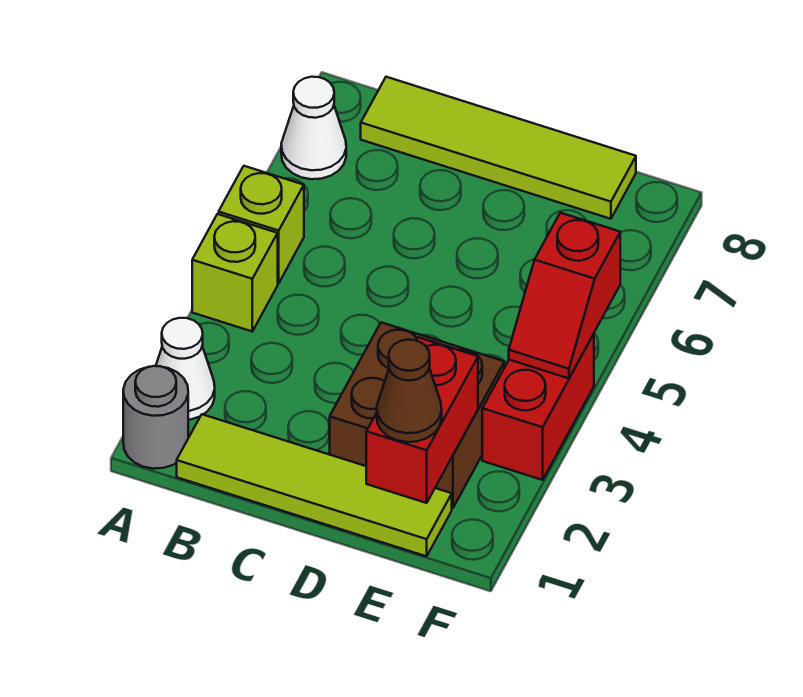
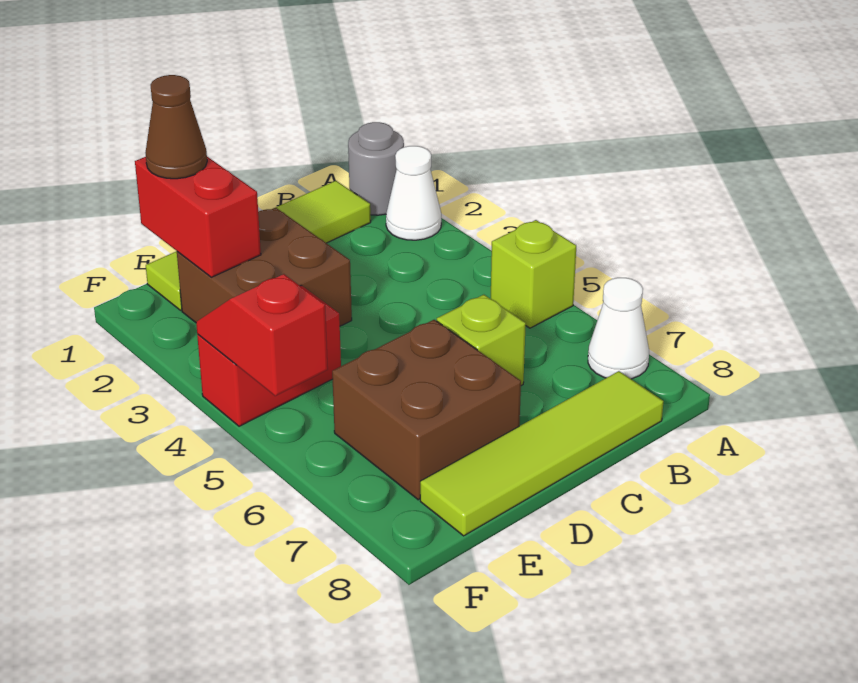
lime 1x1 brick [192,214,278,331] -> lime 1x1 brick moved to [437,295,526,386]
none -> brown 2x2 brick [332,320,521,500]
red 1x2 brick [482,334,594,480] -> red 1x2 brick turned to [197,285,341,426]

